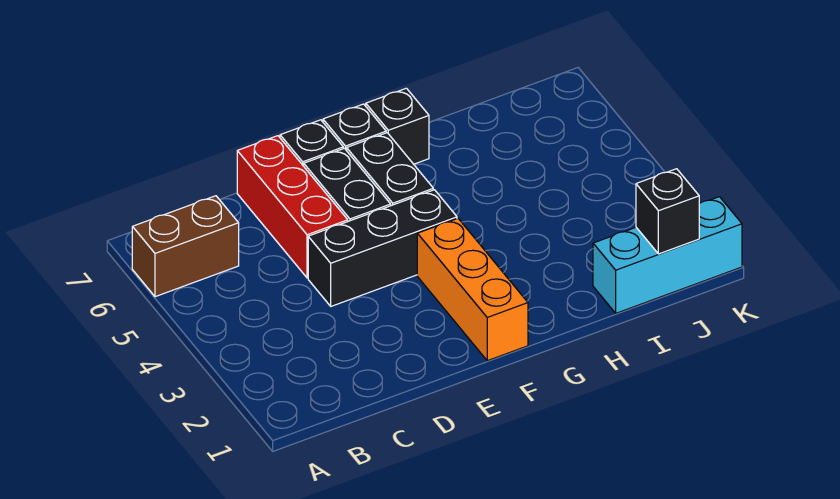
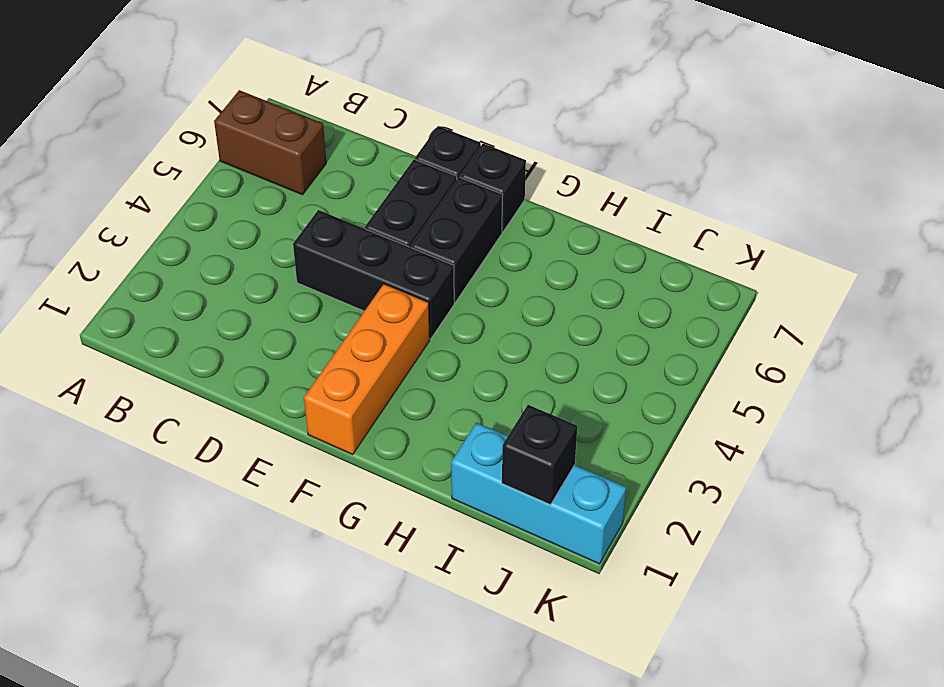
red 1x3 brick [237,136,348,278] -> none
black 1x1 brick [366,88,429,164] -> none

